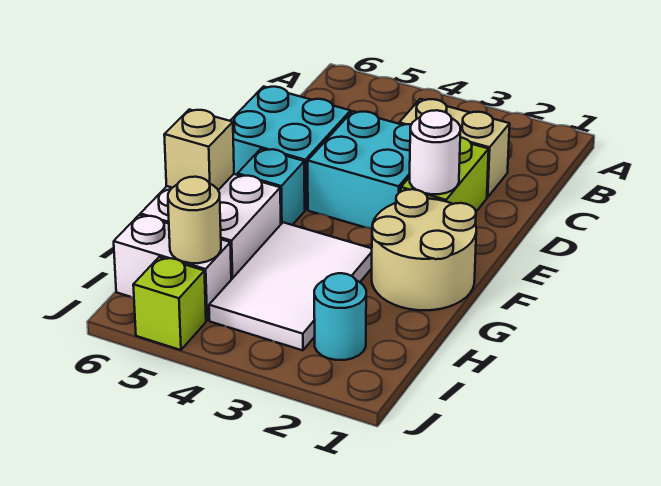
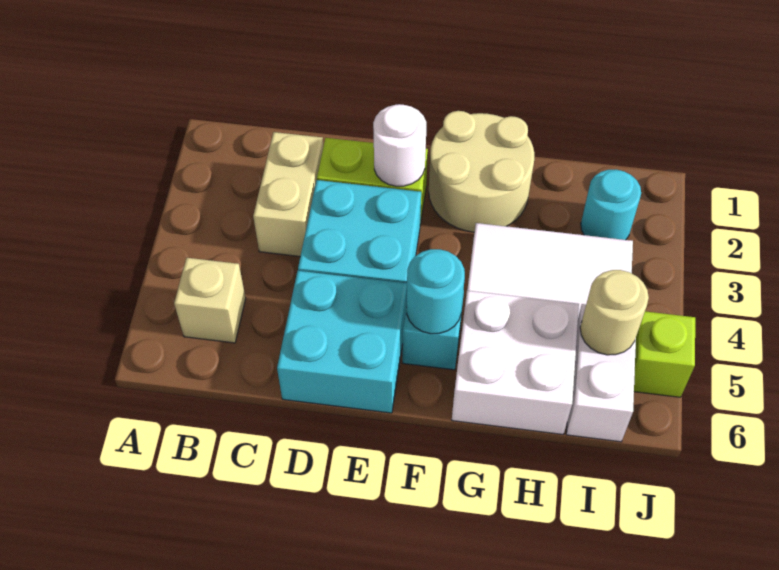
none -> cyan 1x1 round brick [406,249,465,334]
tan 1x1 brick [164,110,234,190] -> tan 1x1 brick moved to [174,258,246,343]

